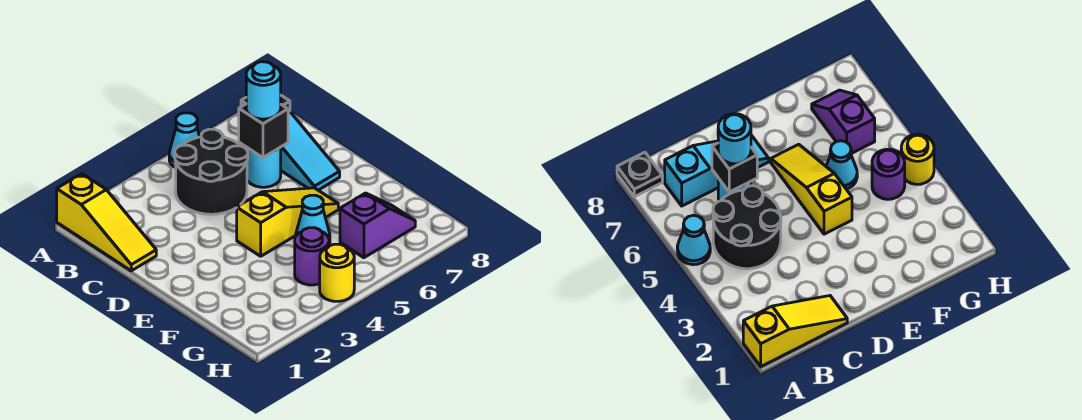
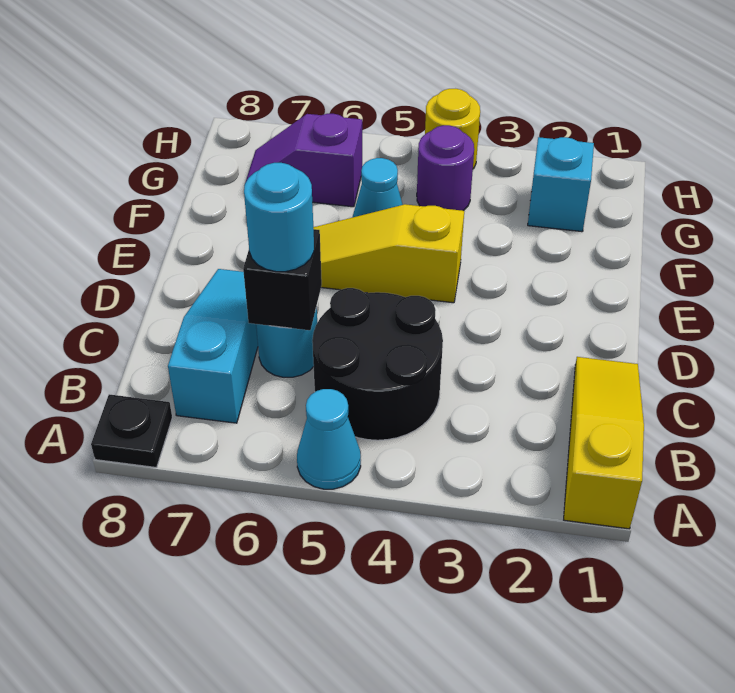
none -> cyan 1x1 brick [528,137,594,232]

